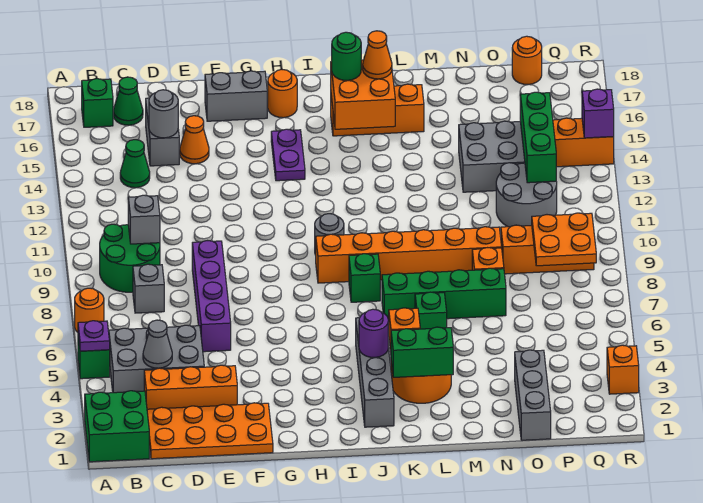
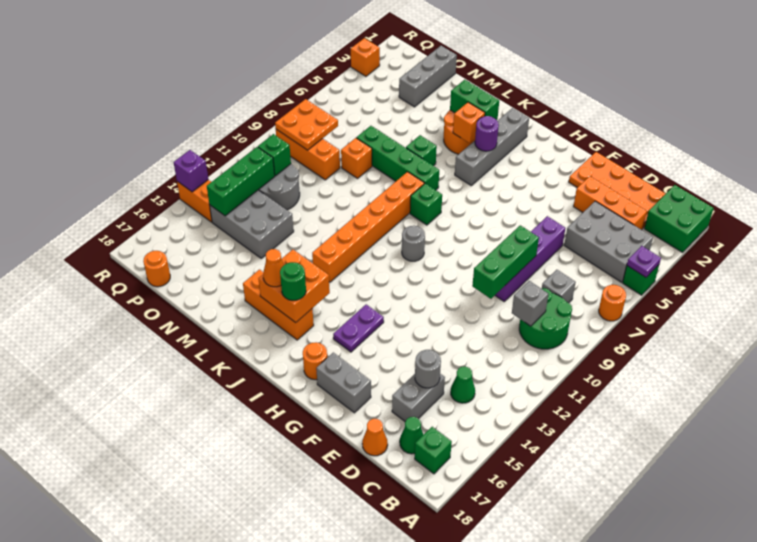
grey 1x1 cone [143,320,172,368] -> none
none -> green 1x3 brick [472,225,539,299]
orange 1x1 cone [180,116,209,164] -> orange 1x1 cone moved to [362,419,388,456]
orange 1x6 brick [316,227,502,283] -> orange 1x6 brick turned to [312,172,424,282]
none -> green 1x1 brick [258,134,291,176]

